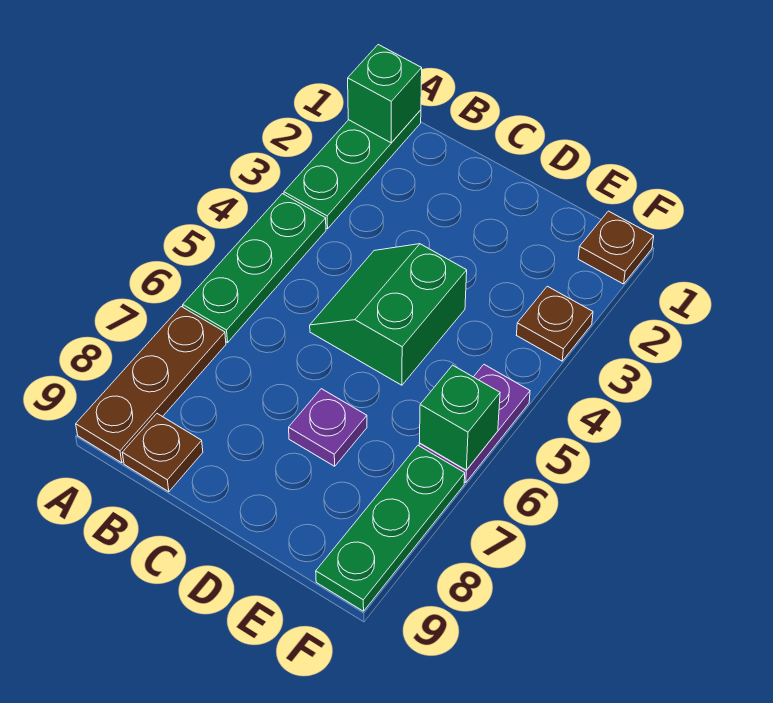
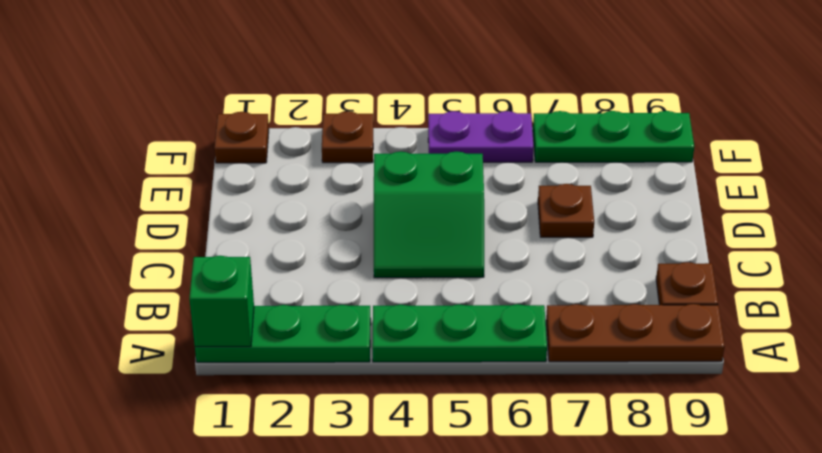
purple 1x1 plate [289,389,367,466] -> brown 1x1 plate [538,184,594,237]
green 1x1 brick [419,365,500,470] -> none

